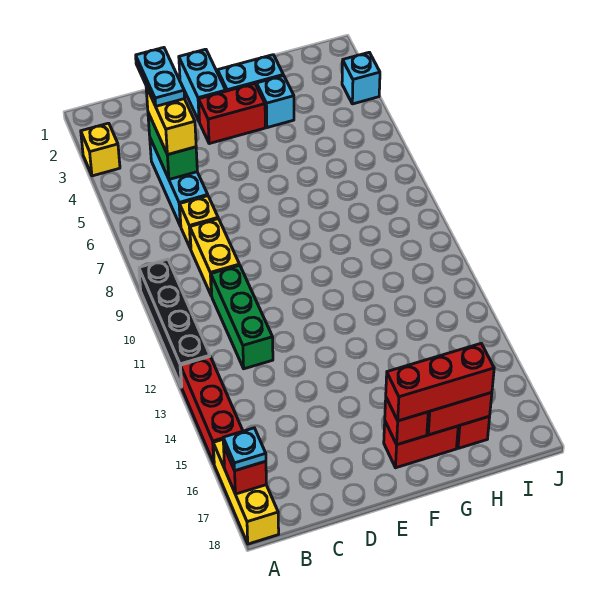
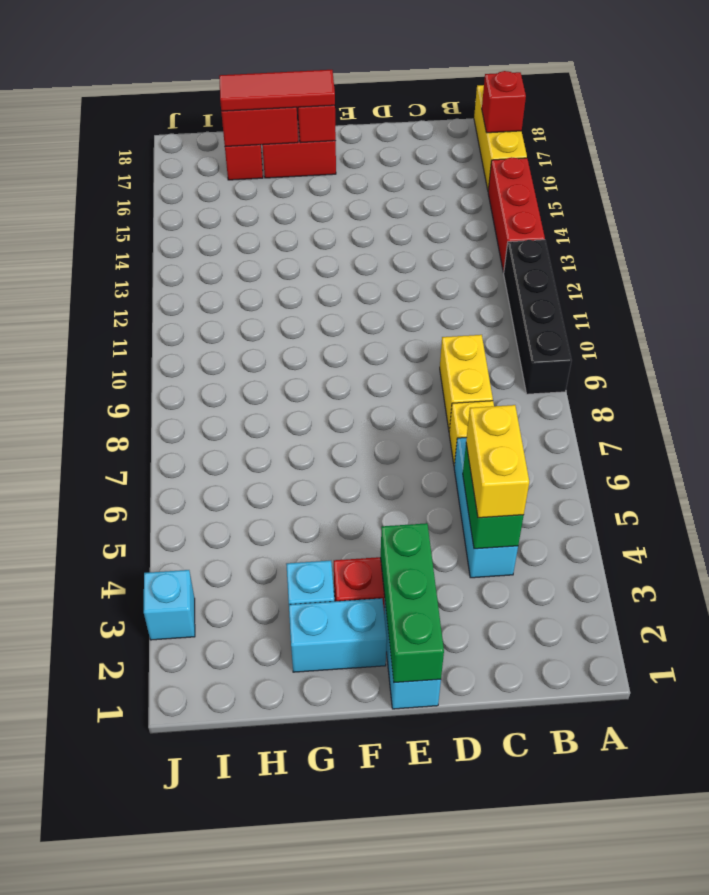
yellow 1x1 brick [81,123,120,176] -> none
cyan 1x1 plate [223,428,266,471] -> none
cyan 1x2 plate [136,48,185,106] -> none
green 1x3 brick [211,265,273,369] -> green 1x3 brick moved to [381,523,444,683]
red 1x3 brick [386,344,494,421] -> red 1x3 tile [219,70,335,111]

